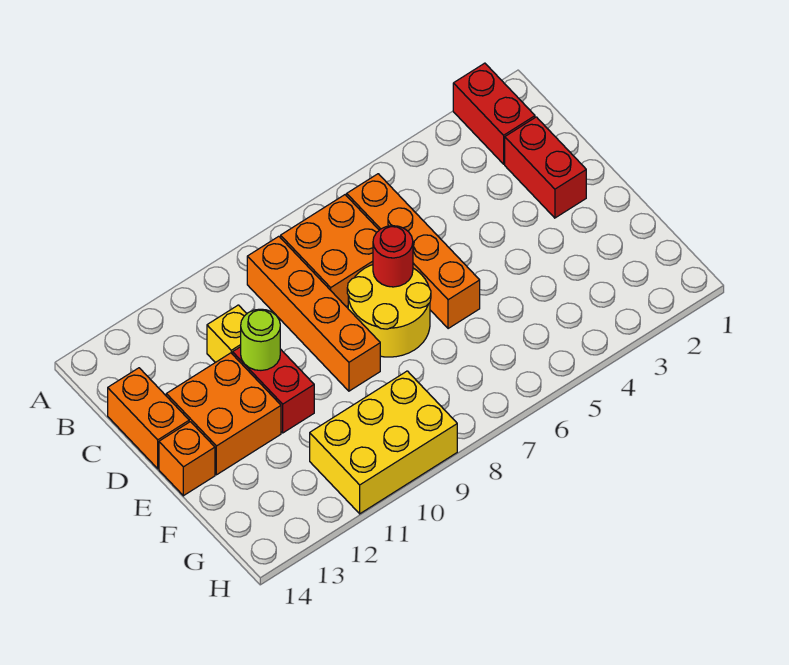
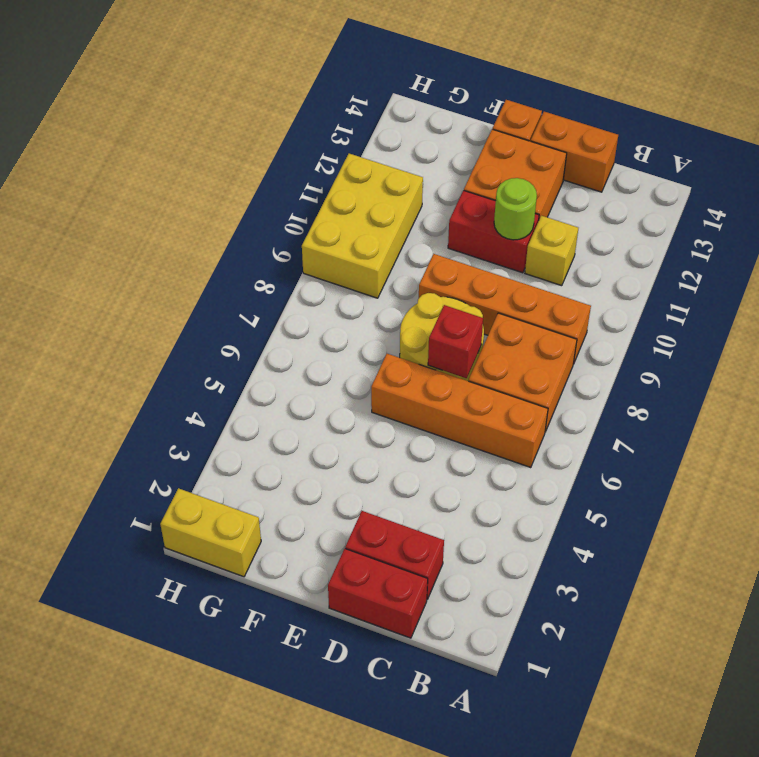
red 1x2 brick [453,63,535,164] -> red 1x2 brick moved to [328,549,428,638]
red 1x1 round brick [373,226,413,287] -> red 1x1 brick [428,305,483,378]
none -> yellow 1x2 brick [160,488,261,577]

